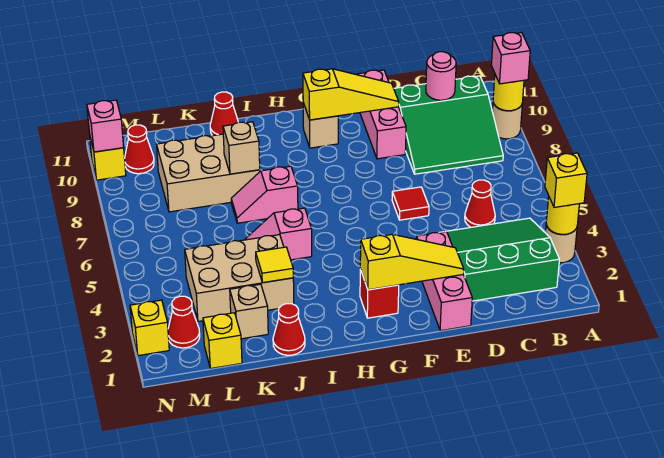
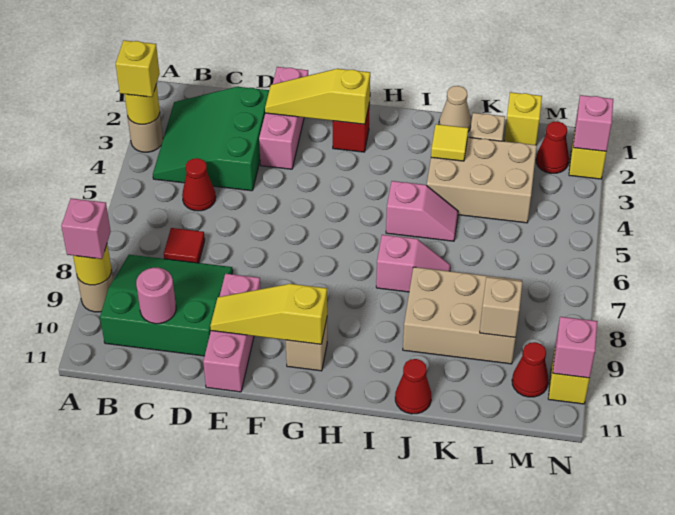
green 3x3 slope [447,218,559,301] -> green 3x3 slope turned to [153,87,269,191]
red 1x1 tile [392,187,429,220] -> red 1x1 tile moved to [164,228,205,263]
red 1x1 cone [273,304,305,355] -> tan 1x1 cone [439,86,471,132]
tan 1x1 brick [223,122,260,174] -> tan 1x1 brick moved to [480,277,522,337]
none -> pink 1x1 brick [573,95,613,151]

